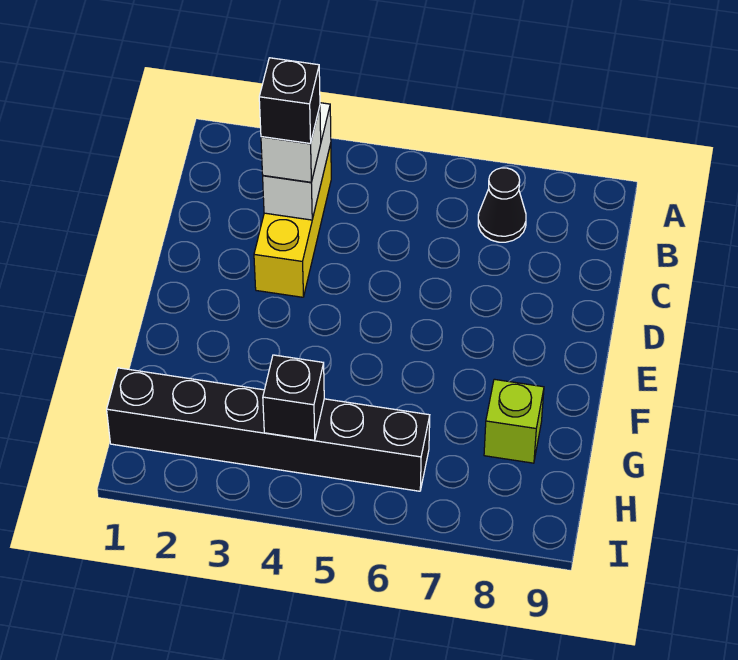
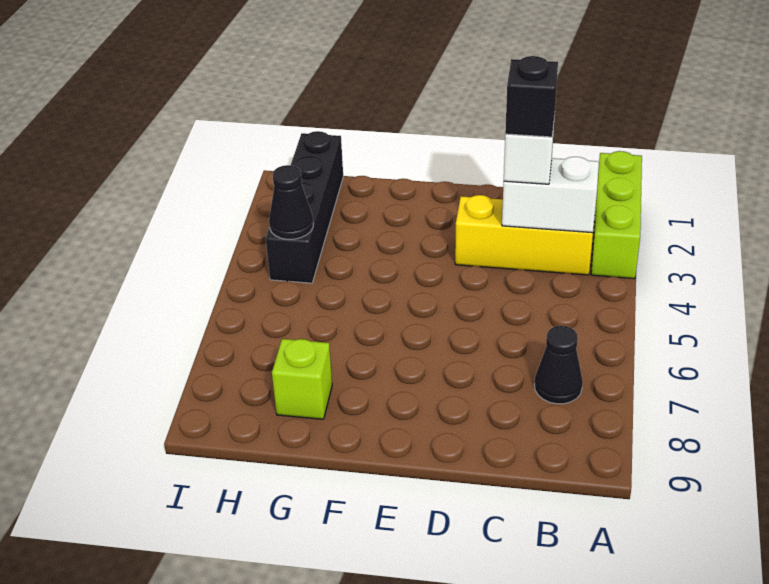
none -> lime 1x3 brick [591,151,642,279]
black 1x6 brick [107,368,430,491] -> black 1x4 brick [266,131,343,283]
black 1x1 brick [263,355,324,440] -> black 1x1 cone [269,165,313,239]

